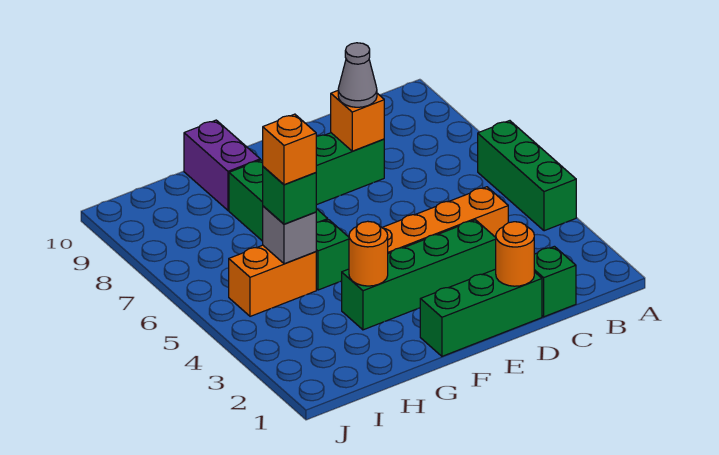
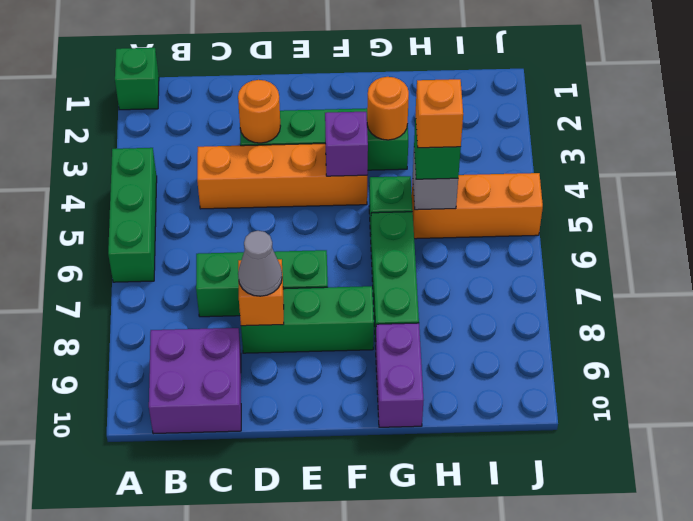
none -> purple 2x2 brick [149,328,241,434]
green 1x1 brick [534,246,576,317] -> green 1x1 brick moved to [115,48,159,110]
green 1x3 brick [420,269,542,356] -> green 1x3 brick moved to [196,250,328,317]
orange 1x1 round brick [496,222,534,286] -> orange 1x1 round brick moved to [238,80,280,143]
none -> purple 1x1 brick [325,112,368,176]
orange 1x2 brick [229,245,316,316] -> orange 1x3 brick [412,173,543,239]

